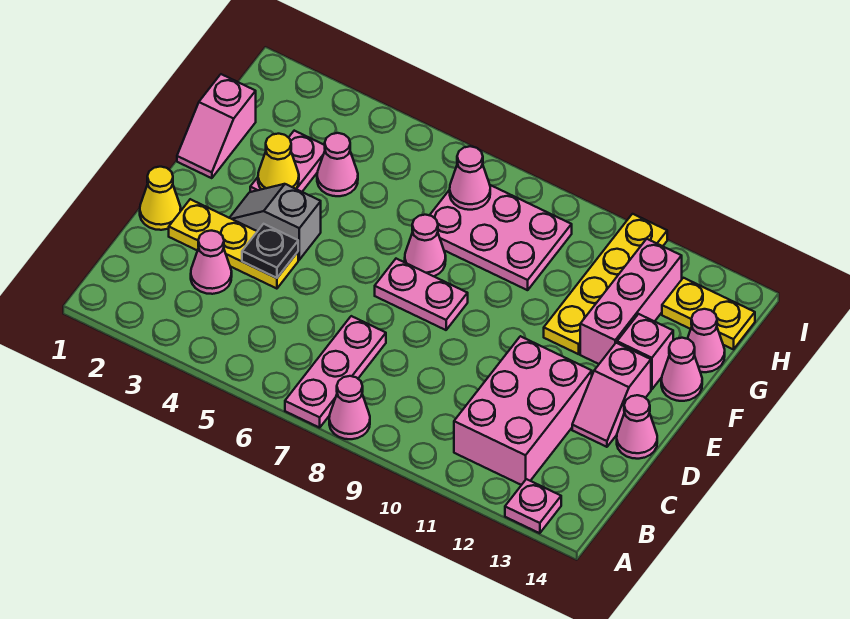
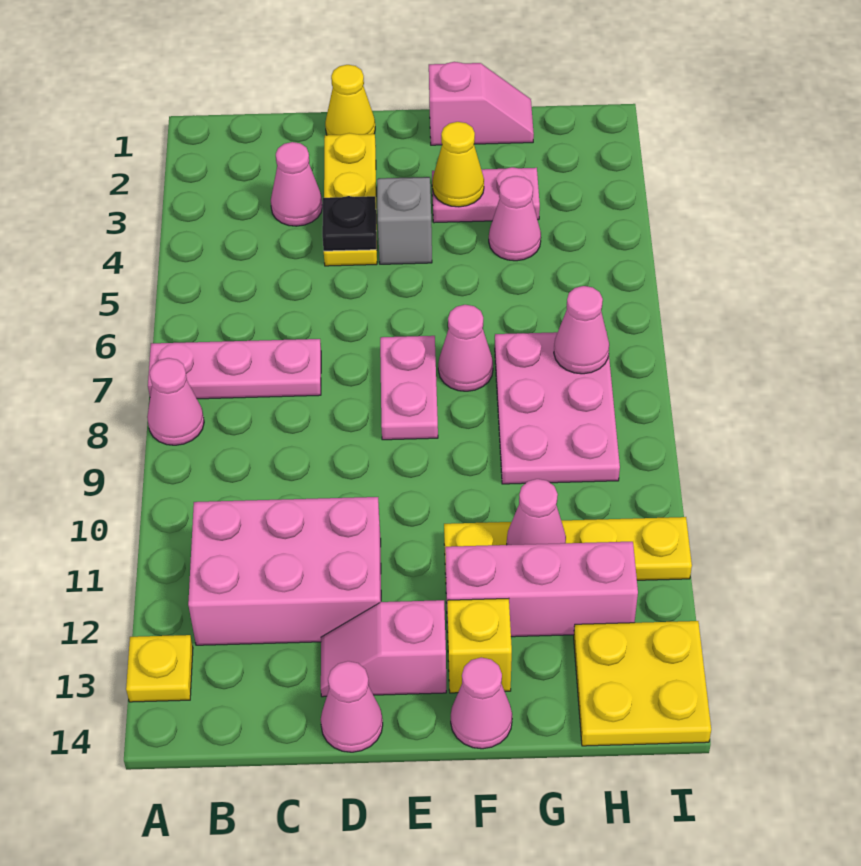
pink 1x1 plate [505,479,561,533] -> yellow 1x1 plate [126,635,193,702]
pink 1x2 slope [177,74,256,178] -> pink 1x2 slope turned to [429,62,534,145]
pink 1x1 brick [617,314,673,389] -> yellow 1x1 brick [447,599,512,693]
pink 1x1 cone [687,309,725,372] -> pink 1x1 cone moved to [507,479,566,545]
yellow 1x2 plate [662,278,755,349] -> yellow 2x2 plate [574,621,711,746]

